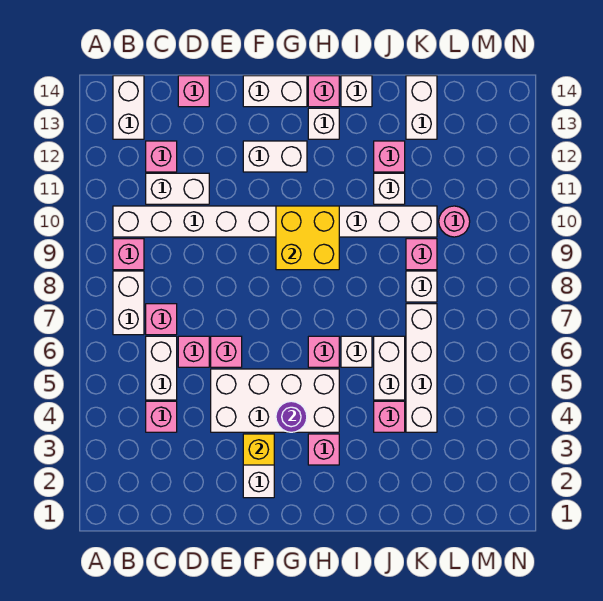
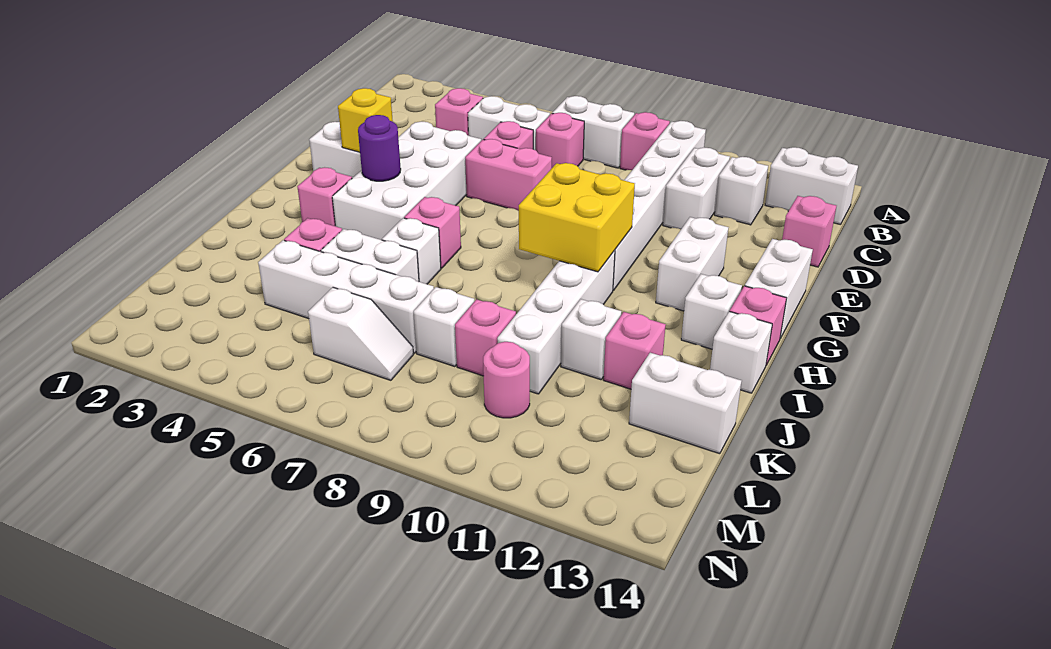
pink 1x1 brick [146,141,177,172] -> white 1x1 brick [715,157,768,225]
pink 1x1 brick [211,336,242,367] -> pink 1x2 brick [465,139,552,211]
none -> white 1x2 slope [308,287,414,380]

